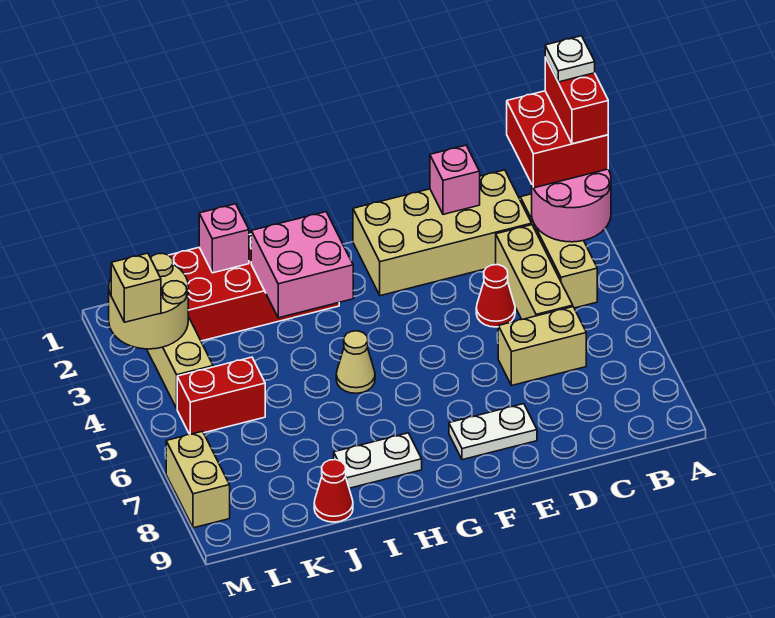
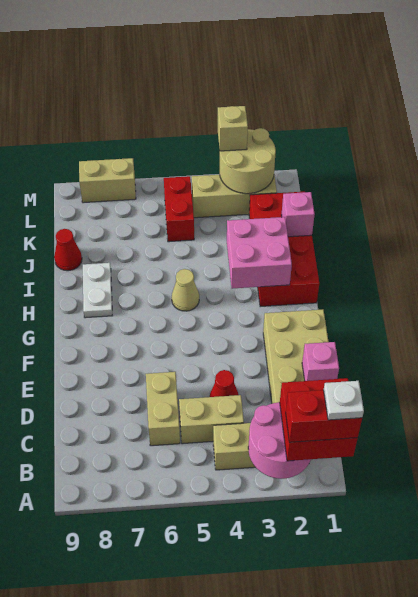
tan 1x3 brick [496,225,573,319] -> tan 1x2 brick [179,395,244,444]
white 1x2 plate [449,404,537,460] -> none

